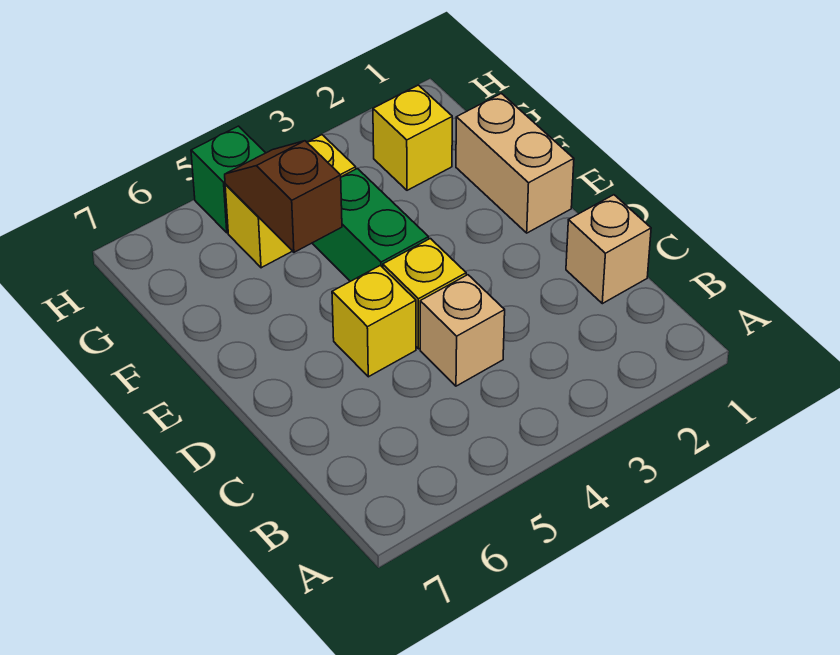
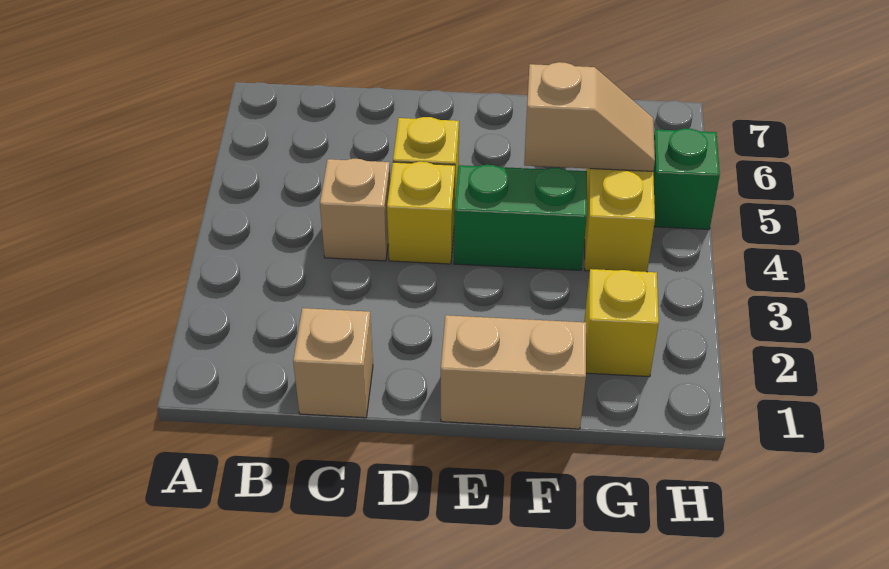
brown 1x2 slope [225,141,342,252] -> tan 1x2 slope [524,62,655,171]

